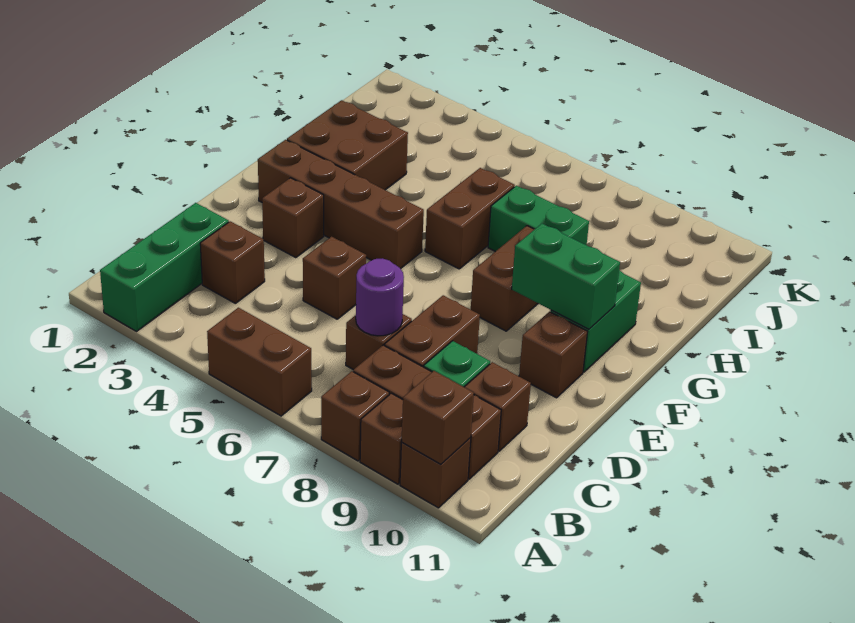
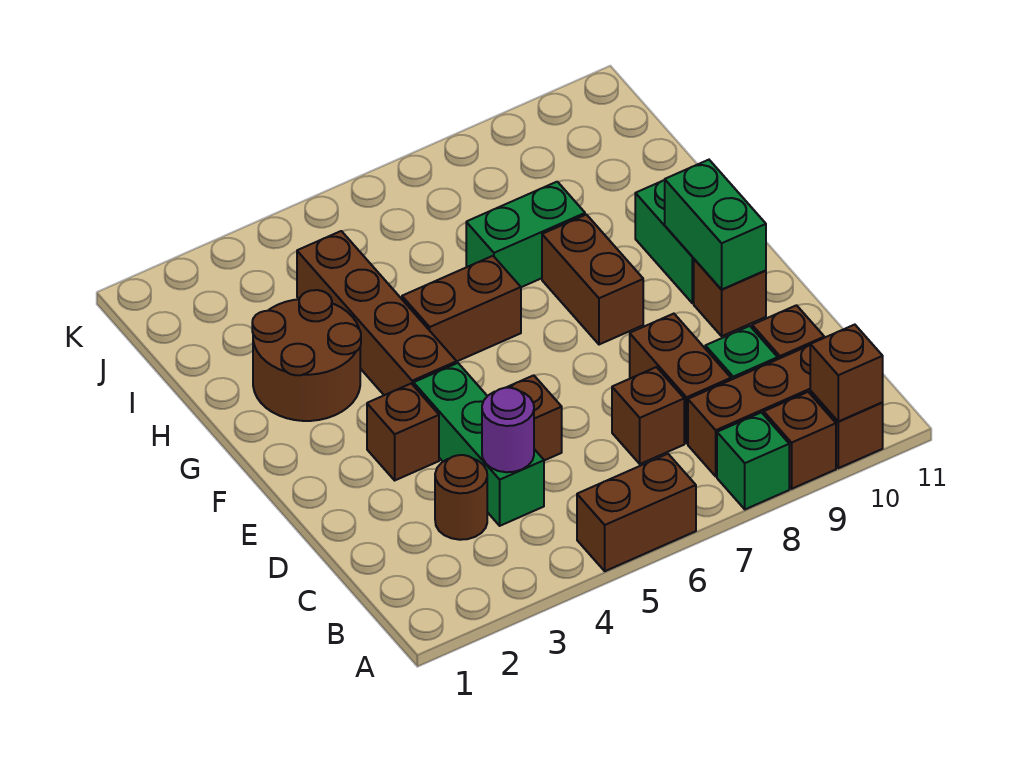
green 1x3 brick [100,203,229,331] -> green 1x3 brick moved to [414,363,544,526]
brown 1x1 brick [321,371,389,461] -> green 1x1 brick [717,413,789,509]
brown 1x1 brick [200,221,265,303] -> brown 1x1 round brick [435,455,487,540]
purple 1x1 round brick [356,258,404,336] -> purple 1x1 round brick moved to [482,388,534,472]
brown 1x4 brick [258,140,424,269] -> brown 1x4 brick turned to [297,231,457,395]
green 1x2 brick [512,224,620,329] -> green 1x2 brick turned to [665,160,766,290]
brown 2x2 brick [287,100,408,190] -> brown 2x2 round brick [252,290,361,421]
brown 1x2 brick [425,168,515,269] -> brown 1x2 brick turned to [402,256,521,361]

